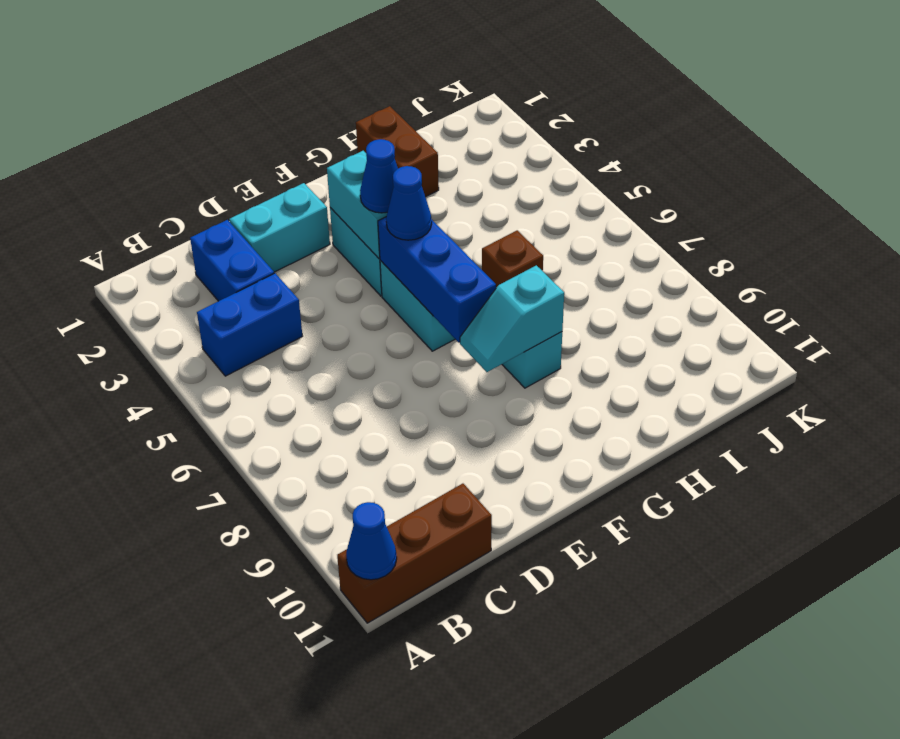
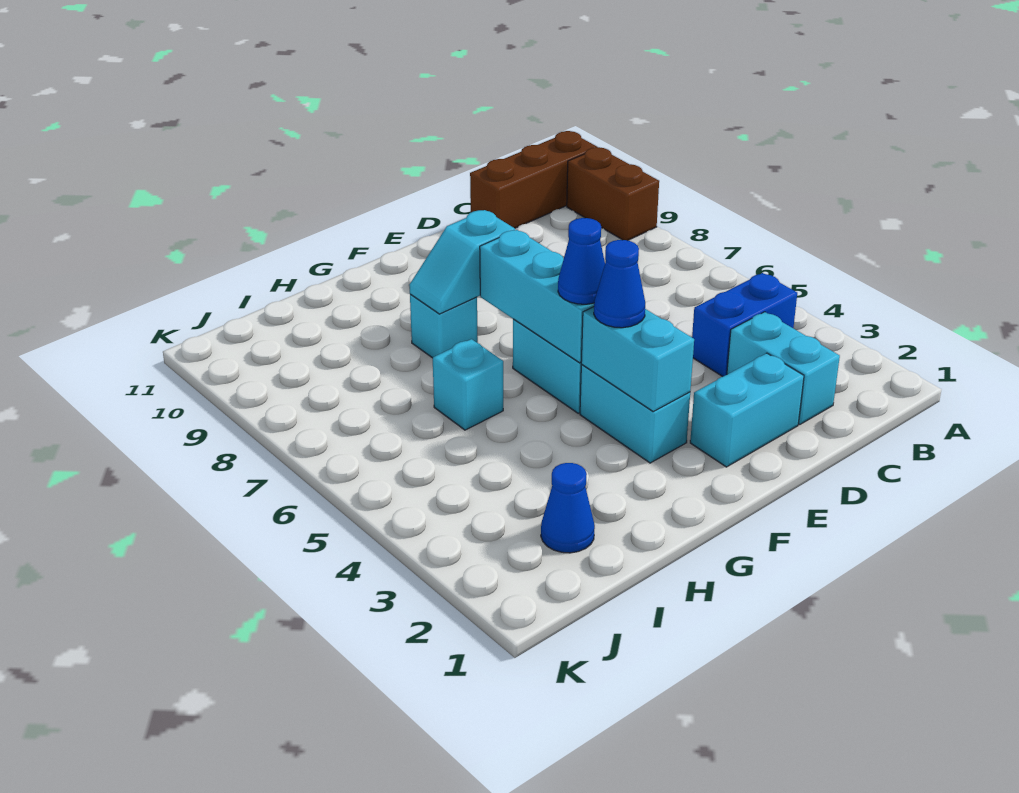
blue 1x1 cone [346,502,397,580] -> blue 1x1 cone moved to [541,463,595,553]
blue 1x2 brick [190,220,274,301] -> cyan 1x2 brick [727,312,840,425]
blue 1x3 brick [378,217,496,342] -> cyan 1x3 brick [480,230,594,363]
cyan 1x2 slope [460,265,564,372] -> cyan 1x2 slope turned to [409,210,515,314]
brown 1x2 brick [356,106,439,197] -> brown 1x2 brick moved to [567,147,659,240]
brown 1x1 brick [482,230,543,288] -> cyan 1x1 brick [433,339,503,430]

